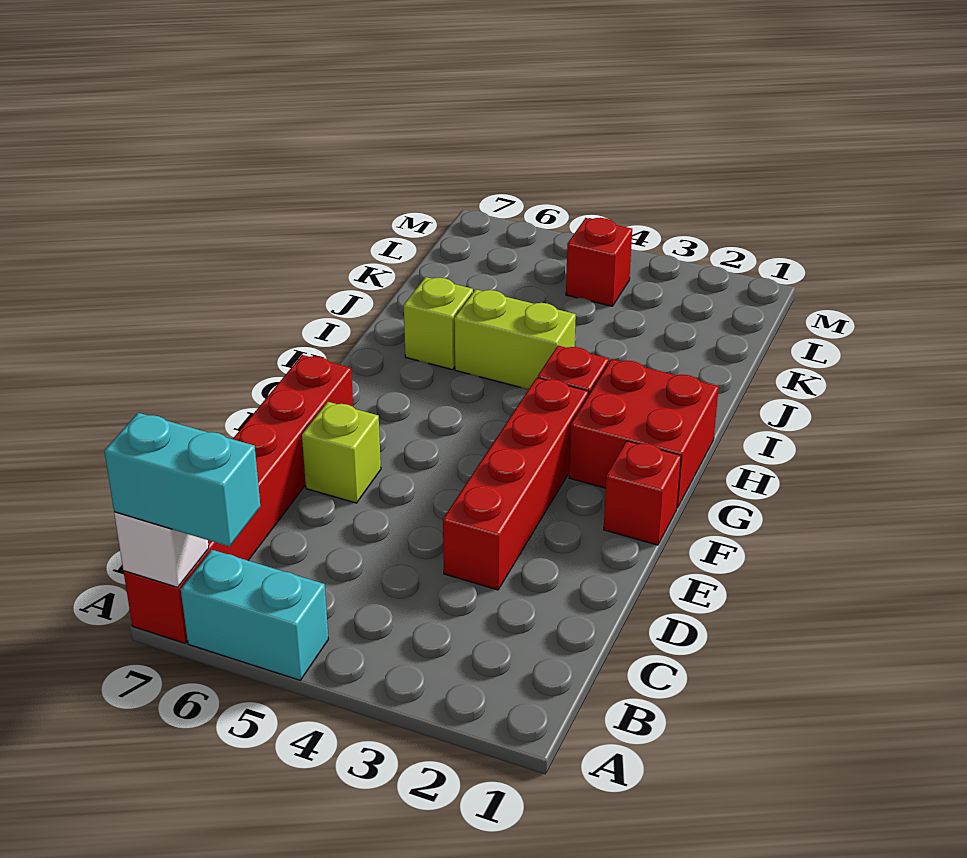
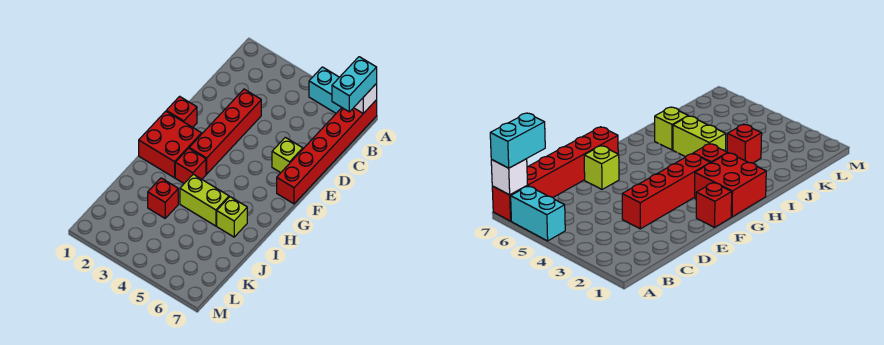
cyan 1x2 brick [104,413,260,547] -> cyan 1x2 brick turned to [332,57,377,112]
red 1x1 brick [566,218,632,306] -> red 1x1 brick moved to [148,178,178,218]

